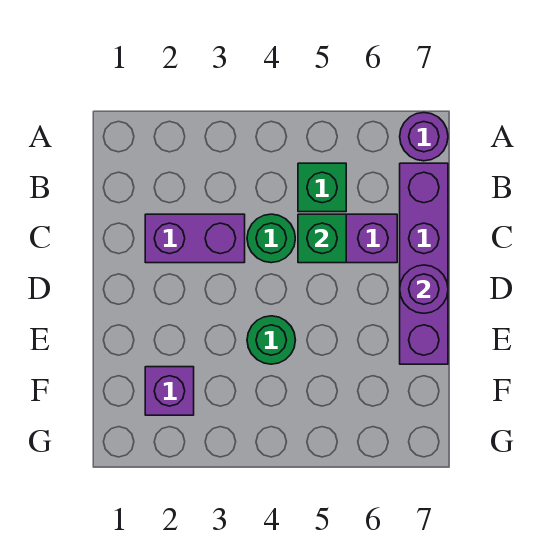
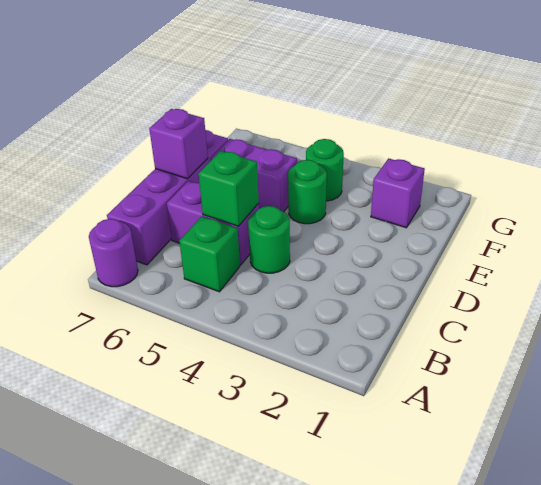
purple 1x2 brick [145,214,245,263] -> purple 1x2 brick moved to [211,139,297,212]
purple 1x1 round brick [400,265,448,313] -> purple 1x1 brick [149,109,208,179]
none -> green 1x1 round brick [306,139,344,201]

